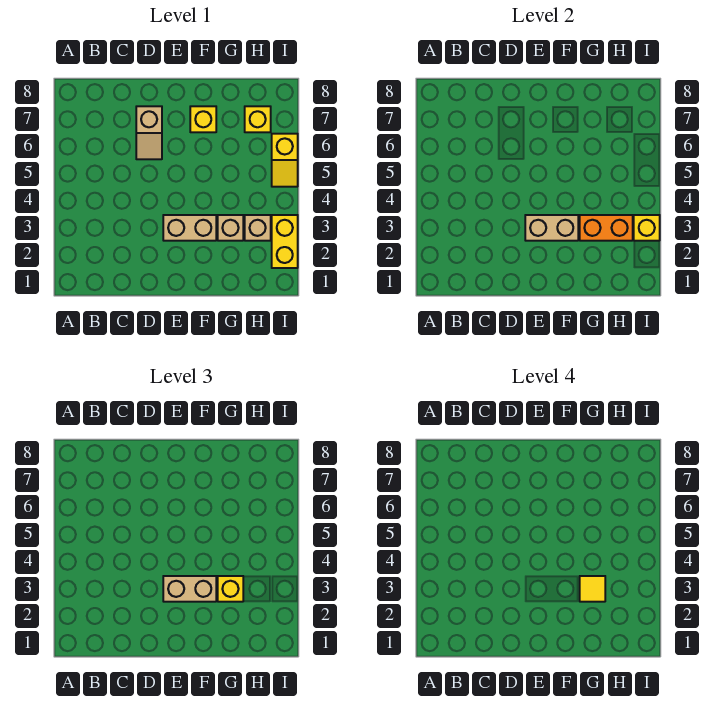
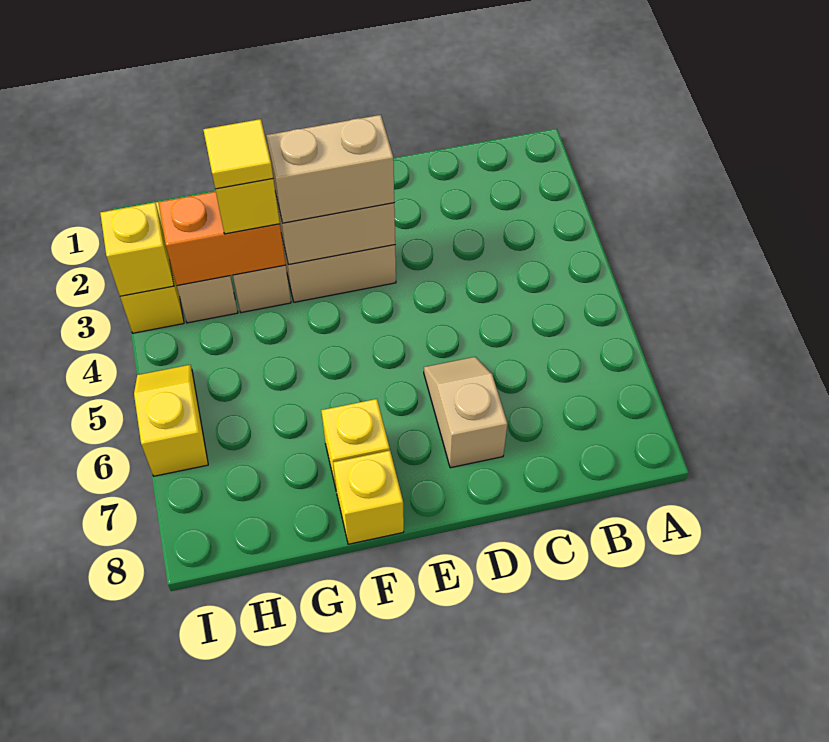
yellow 1x1 brick [245,106,271,132] -> yellow 1x1 brick moved to [333,451,404,544]

